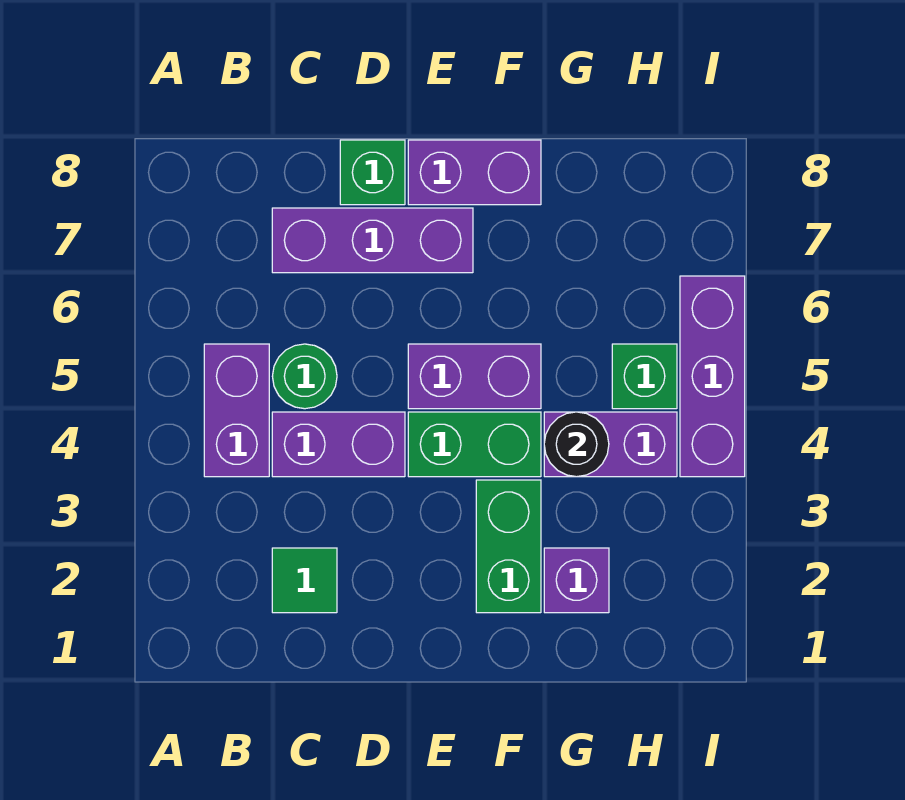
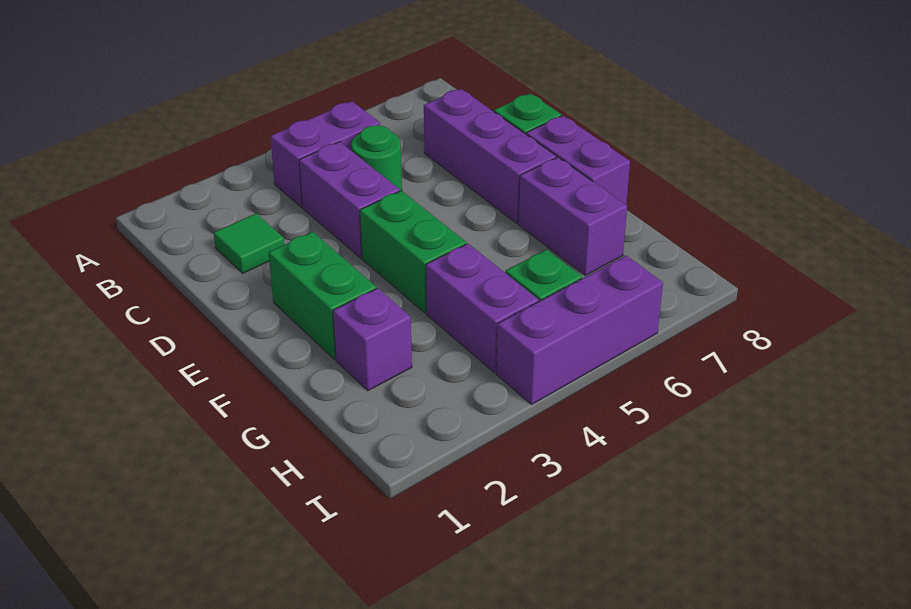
purple 1x2 brick [408,344,541,409] -> purple 1x2 brick moved to [518,157,627,275]
green 1x2 brick [476,480,541,613] -> green 1x2 brick turned to [269,232,376,360]
black 1x1 round brick [544,412,609,477] -> none

